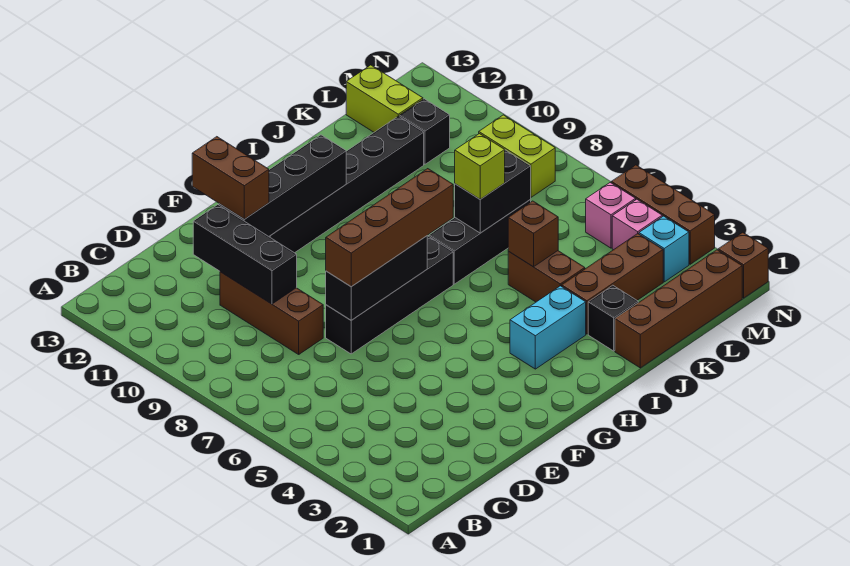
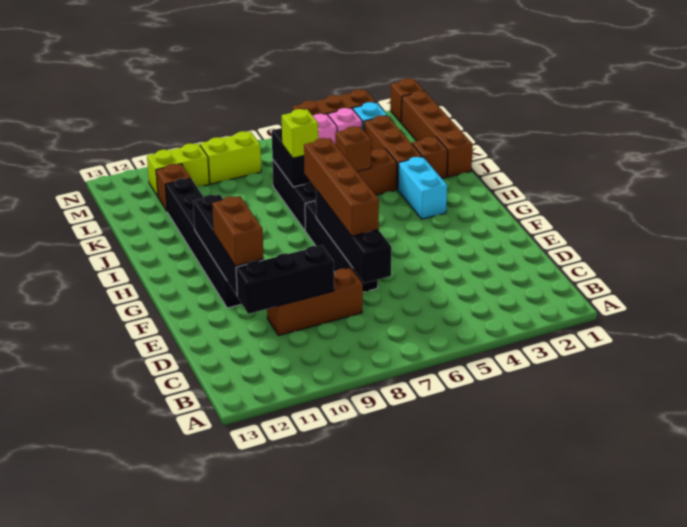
black 1x3 brick [326,236,427,320] -> black 1x4 brick [316,190,391,283]
brown 1x2 brick [192,137,269,219] -> brown 1x2 brick turned to [212,196,264,266]
black 1x1 brick [588,285,638,351] -> brown 1x1 brick [412,137,448,179]
black 1x1 brick [400,99,450,164] -> brown 1x1 brick [156,164,191,211]
lime 1x2 brick [346,65,423,132] -> lime 1x2 brick moved to [147,143,209,196]

